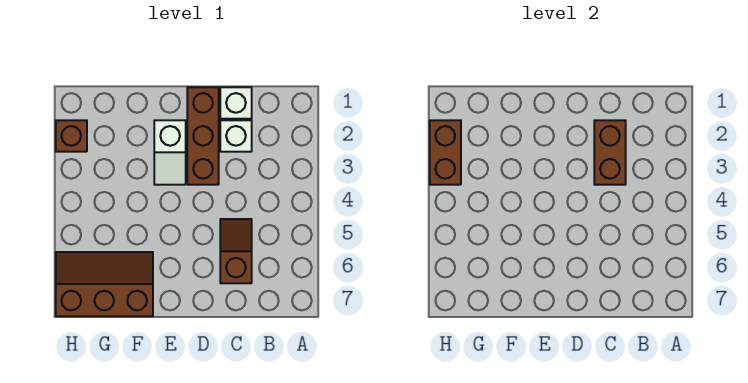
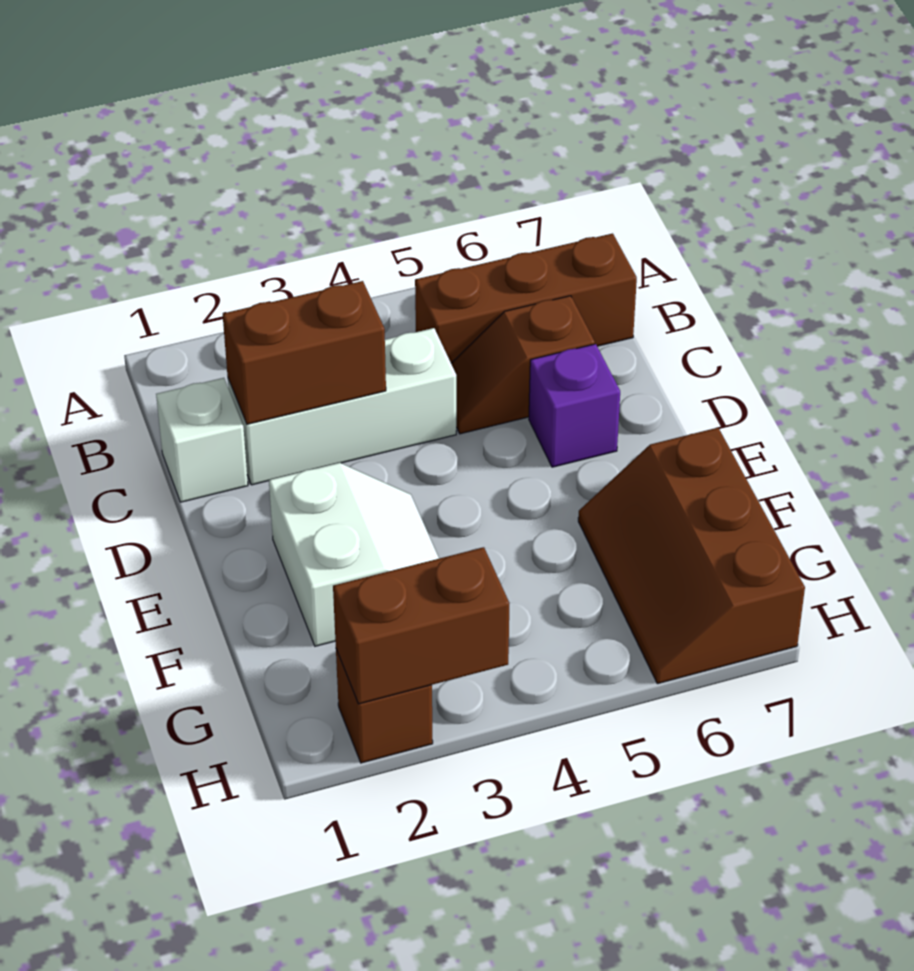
white 1x1 brick [220,120,252,152] -> white 1x3 brick [228,328,456,485]
brown 1x3 brick [187,87,219,185] -> brown 1x3 brick moved to [415,233,637,363]
none -> purple 1x1 brick [529,344,620,467]
white 1x2 slope [154,120,186,185] -> white 2x2 slope [269,463,439,646]

